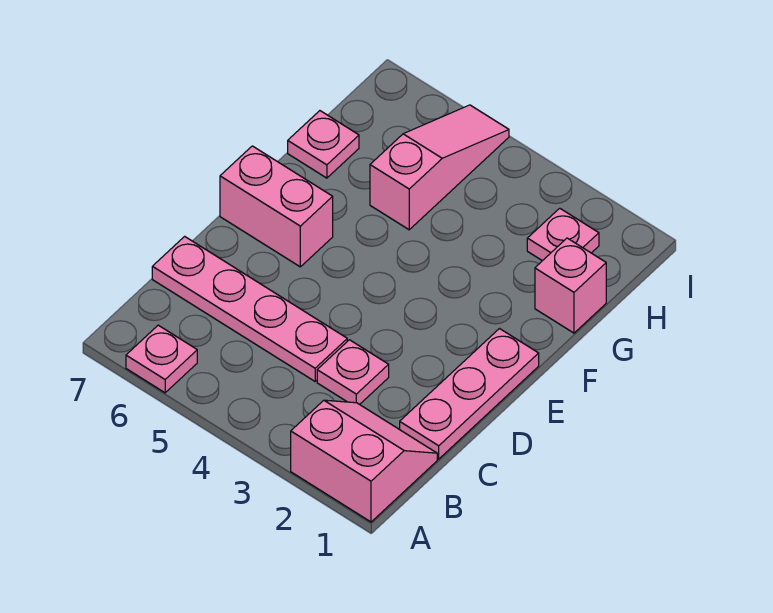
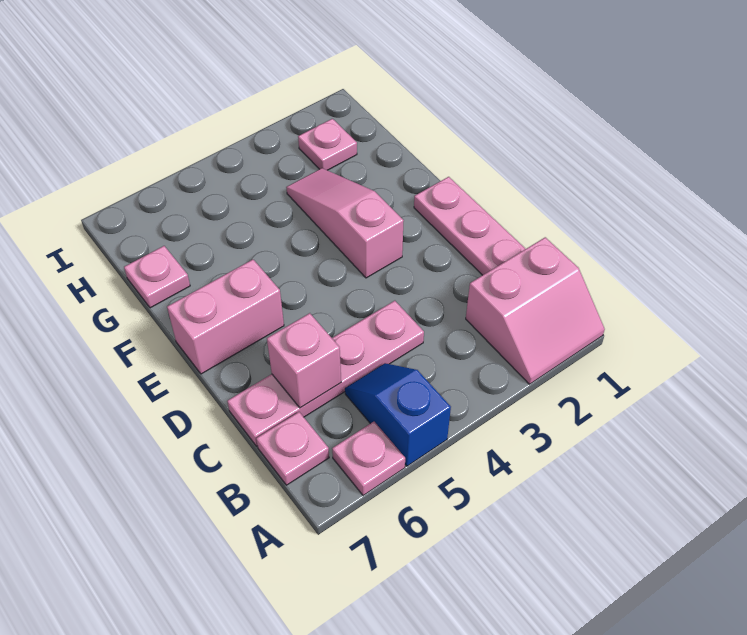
pink 2x2 slope [291,400,437,522] -> pink 2x2 slope turned to [466,237,605,384]
none -> blue 1x2 slope [345,363,451,466]
pink 1x1 plate [317,340,389,404] -> pink 1x1 plate moved to [256,412,329,485]
pink 1x1 brick [535,238,606,333] -> pink 1x1 brick moved to [267,313,341,408]
pink 1x3 slope [370,105,509,230] -> pink 1x3 slope moved to [286,168,404,278]

